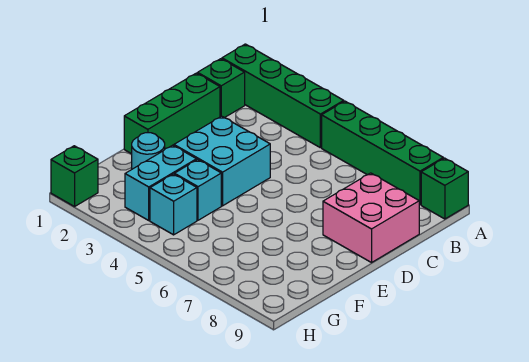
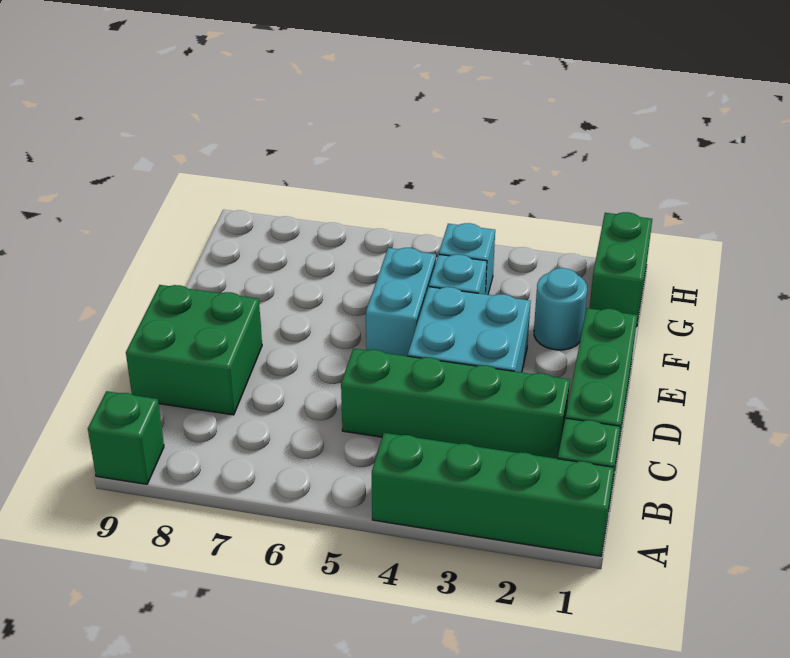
green 1x4 brick [322,101,443,205] -> green 1x4 brick moved to [341,348,570,459]
pink 2x2 brick [323,173,419,263] -> green 2x2 brick [126,285,262,415]
cyan 1x2 brick [125,145,197,220] -> cyan 1x2 brick moved to [366,248,436,356]
green 1x1 brick [51,146,98,207] -> green 1x2 brick [590,212,652,327]

